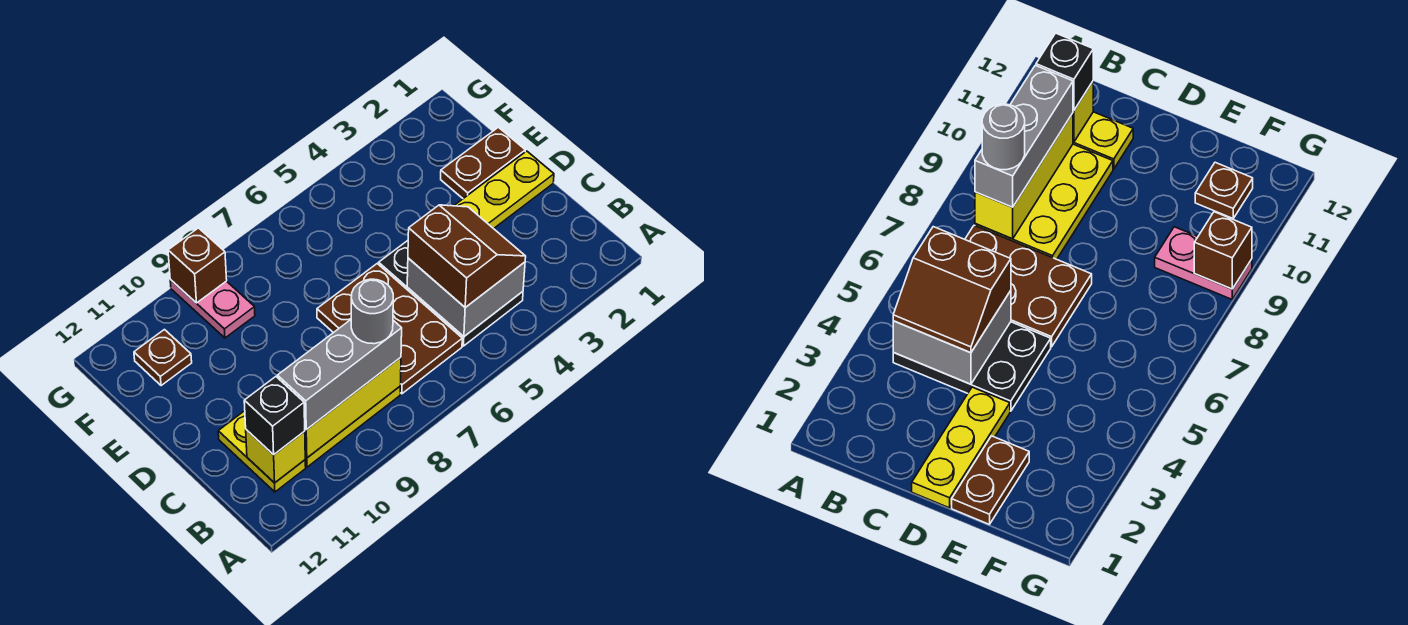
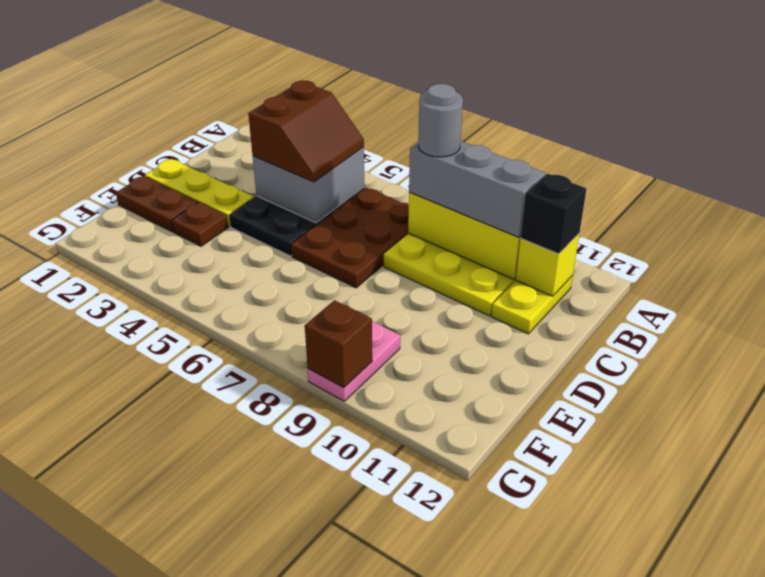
brown 2x2 slope [408,205,526,307] -> brown 2x2 slope turned to [248,81,364,182]
brown 1x1 plate [134,330,192,386] -> brown 1x1 plate moved to [171,202,228,246]

